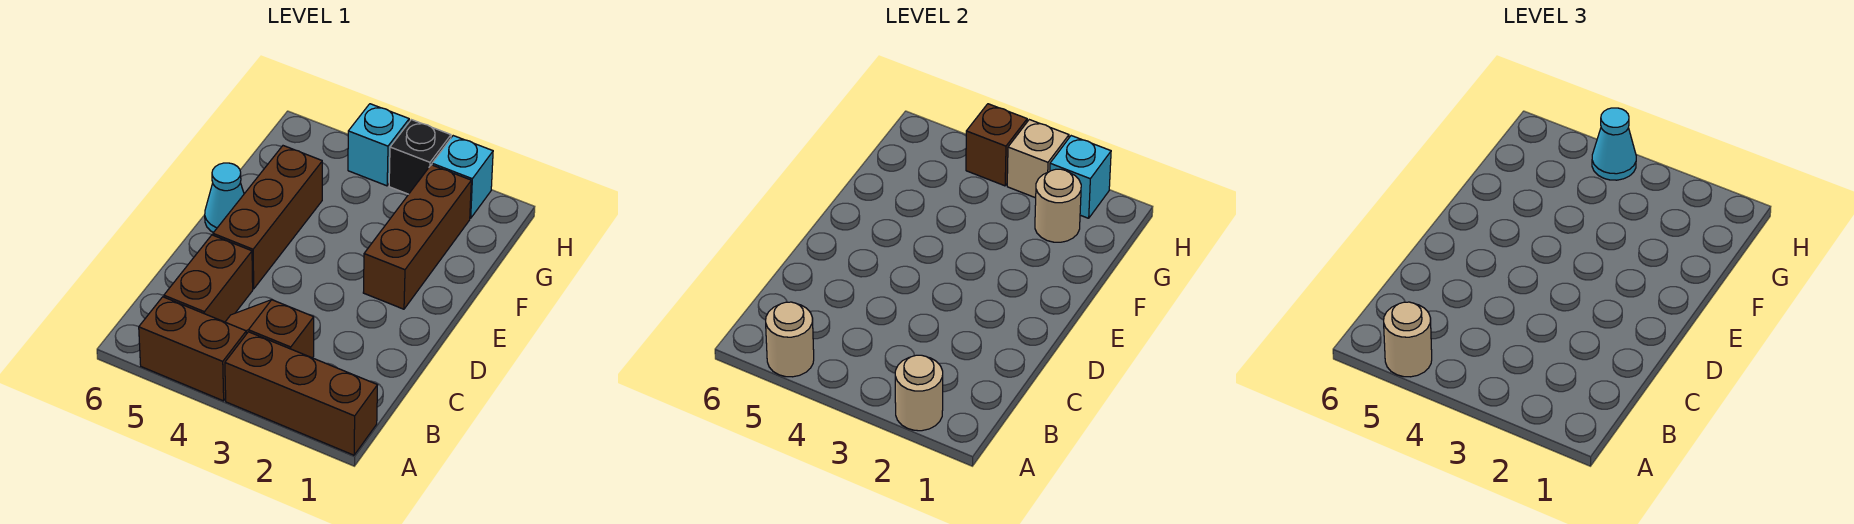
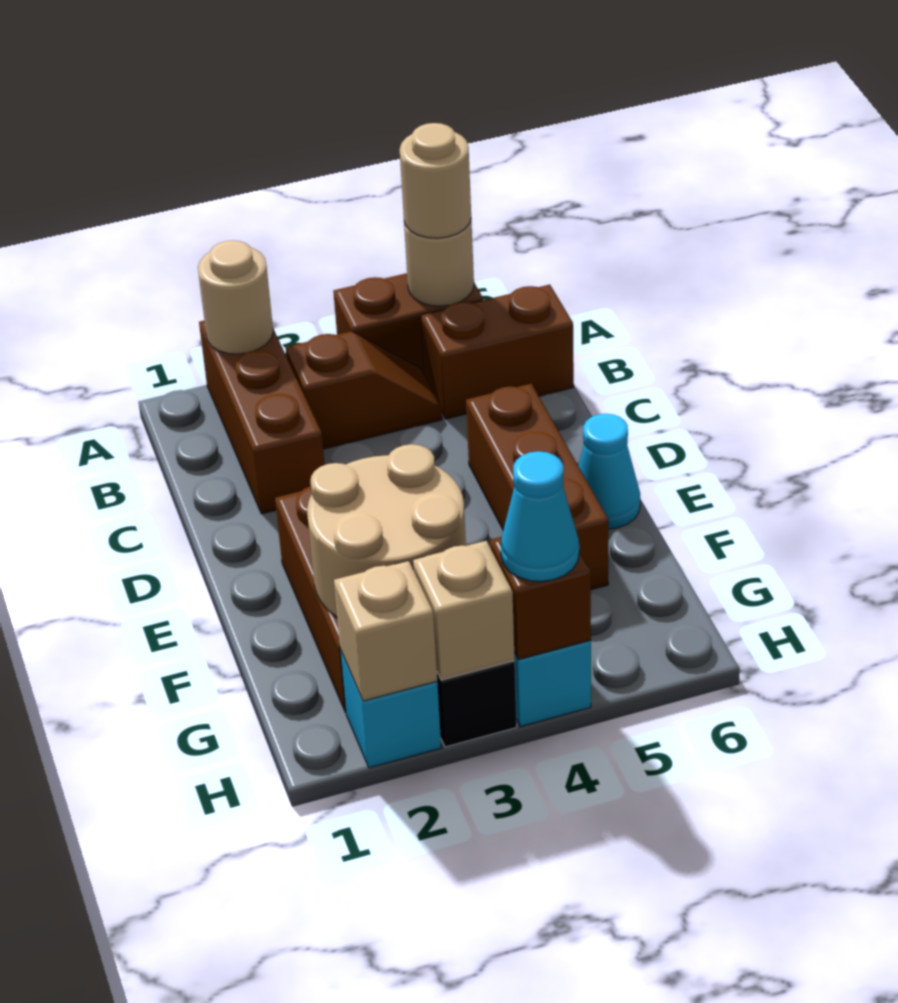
brown 1x3 brick [225,332,378,455] -> brown 1x3 brick turned to [199,321,325,514]
brown 1x2 brick [164,235,253,322] -> brown 1x2 brick turned to [421,285,574,419]
tan 1x1 round brick [1035,169,1081,242] -> tan 2x2 round brick [307,444,466,617]
cyan 1x1 brick [1050,136,1111,218] -> tan 1x1 brick [334,561,437,701]

